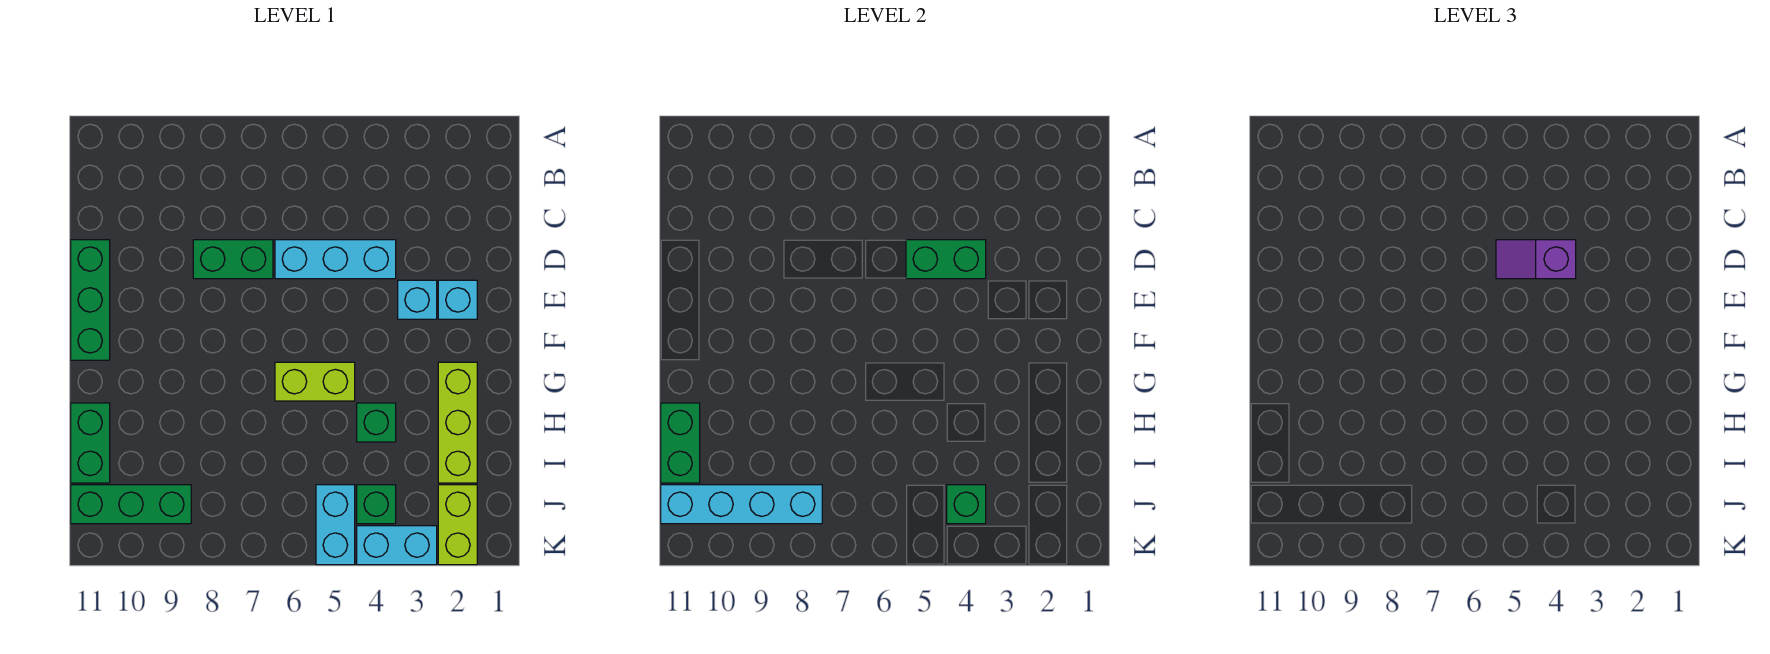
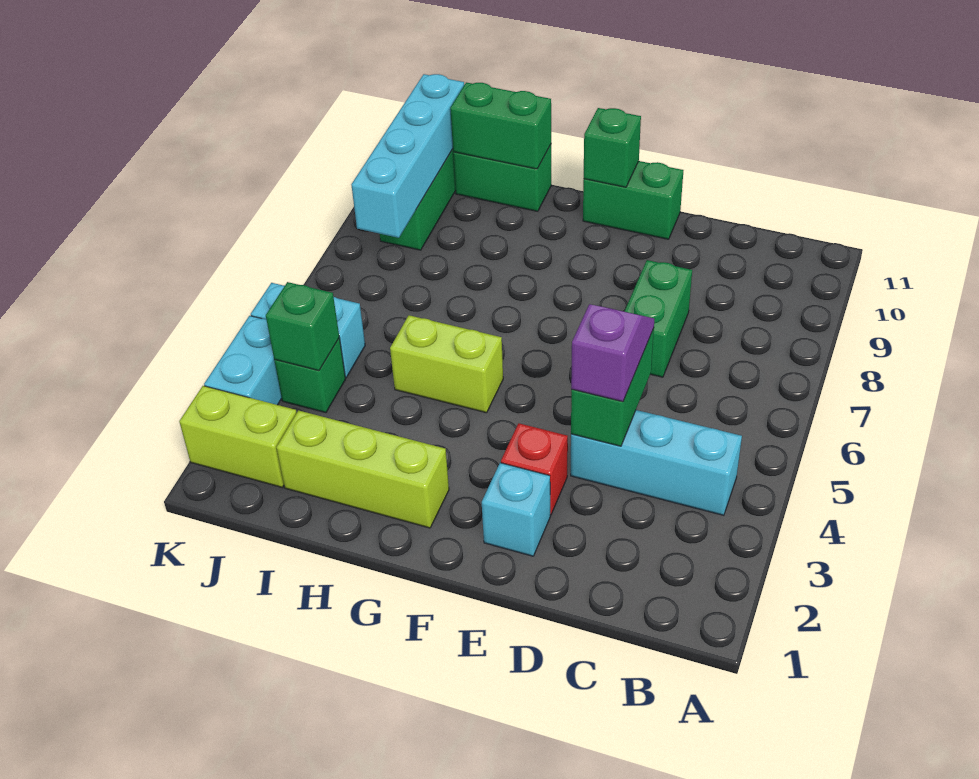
cyan 1x3 brick [275,240,396,279] -> cyan 1x3 brick turned to [571,410,742,515]
green 1x3 brick [71,240,110,360] -> green 1x2 brick [583,161,683,239]
cyan 1x1 brick [398,280,437,319] -> red 1x1 brick [501,423,568,515]
lime 1x2 brick [275,362,355,401] -> lime 1x2 brick turned to [390,315,503,413]
green 1x1 brick [357,403,396,442] -> green 1x1 brick moved to [584,108,641,187]

